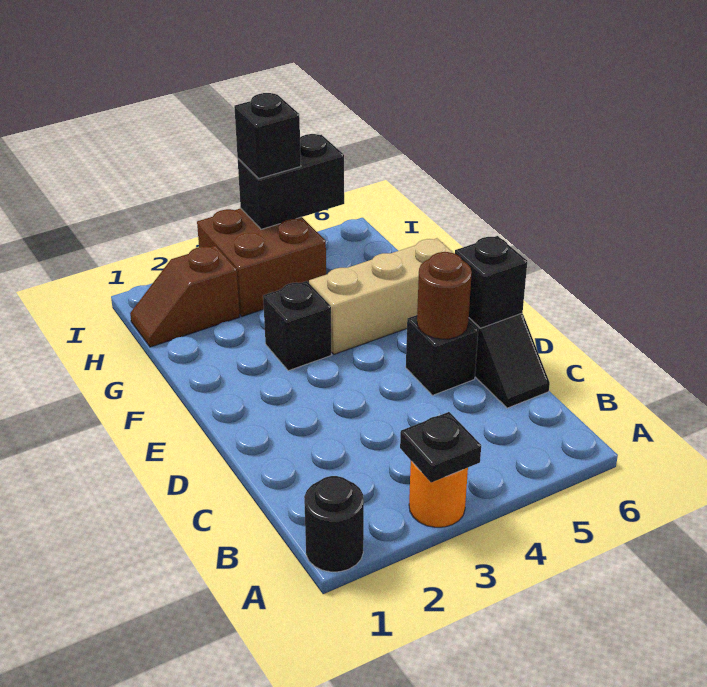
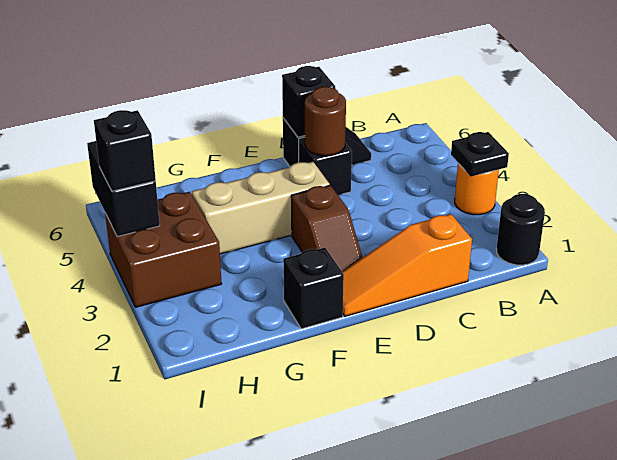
none -> orange 1x3 slope [342,214,472,316]
black 1x1 brick [263,281,331,371] -> black 1x1 brick moved to [283,248,344,329]
tan 1x3 brick [309,238,455,354] -> tan 1x3 brick turned to [192,162,330,254]
brown 1x2 slope [130,246,240,347] -> brown 1x2 slope moved to [291,185,362,271]

